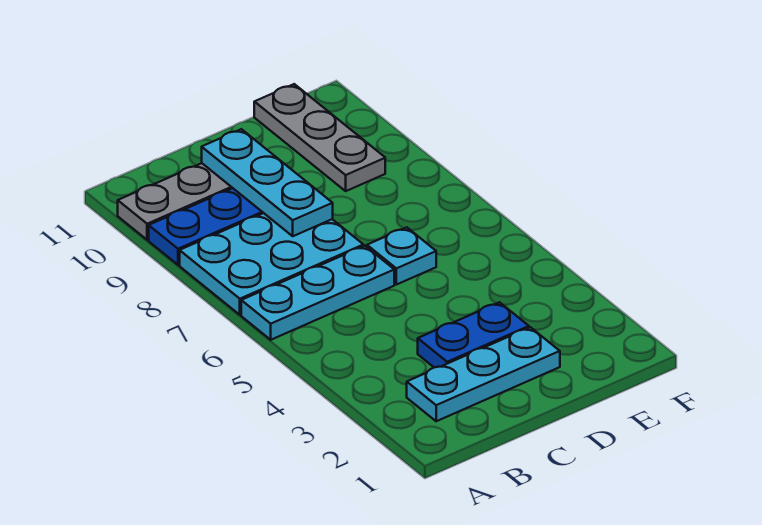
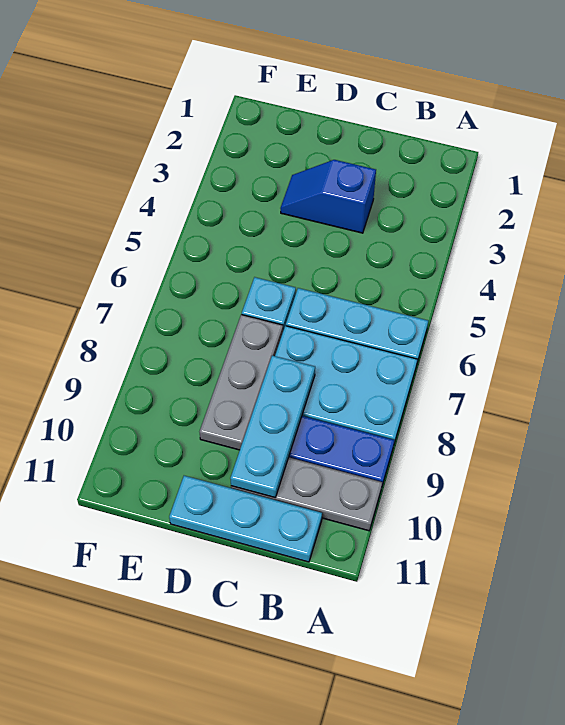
cyan 1x3 plate [407,327,560,421] -> cyan 1x3 plate moved to [169,476,322,562]
blue 1x2 plate [418,302,529,367] -> blue 1x2 slope [280,160,376,233]
grey 1x3 plate [254,84,385,191] -> grey 1x3 plate moved to [200,315,283,450]

